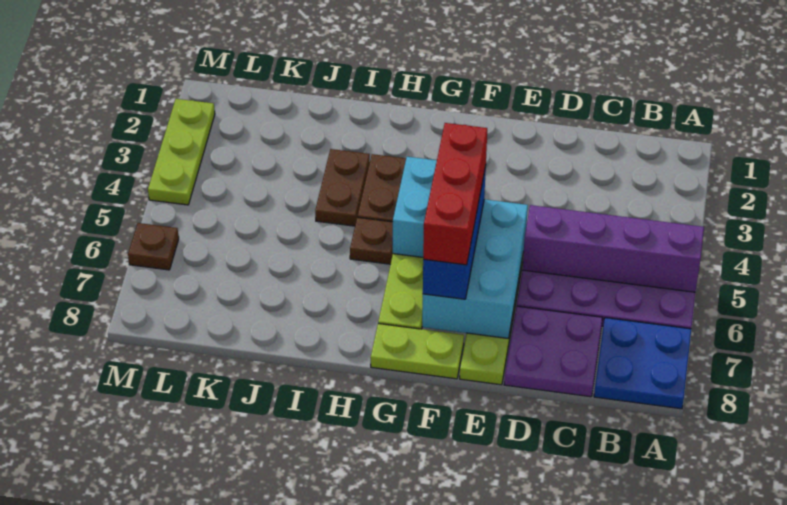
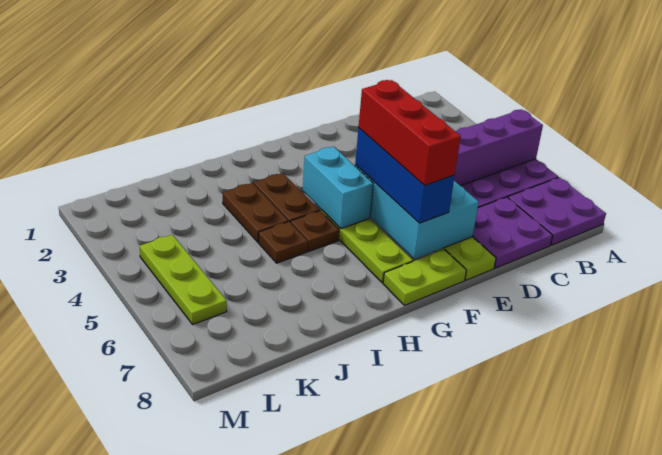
blue 2x2 plate [594,318,691,409] -> purple 2x2 plate [508,177,606,245]
lime 1x3 plate [148,99,215,205] -> lime 1x3 plate moved to [140,235,227,324]
brown 1x1 plate [128,223,179,270] -> brown 1x1 plate moved to [258,222,308,263]

